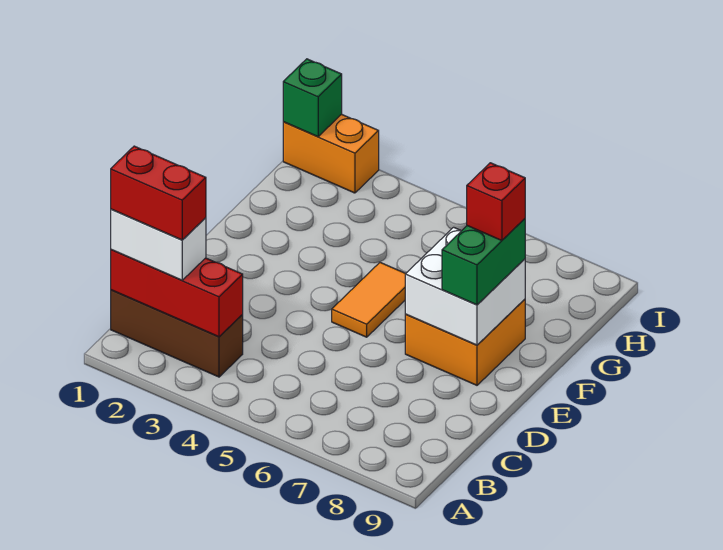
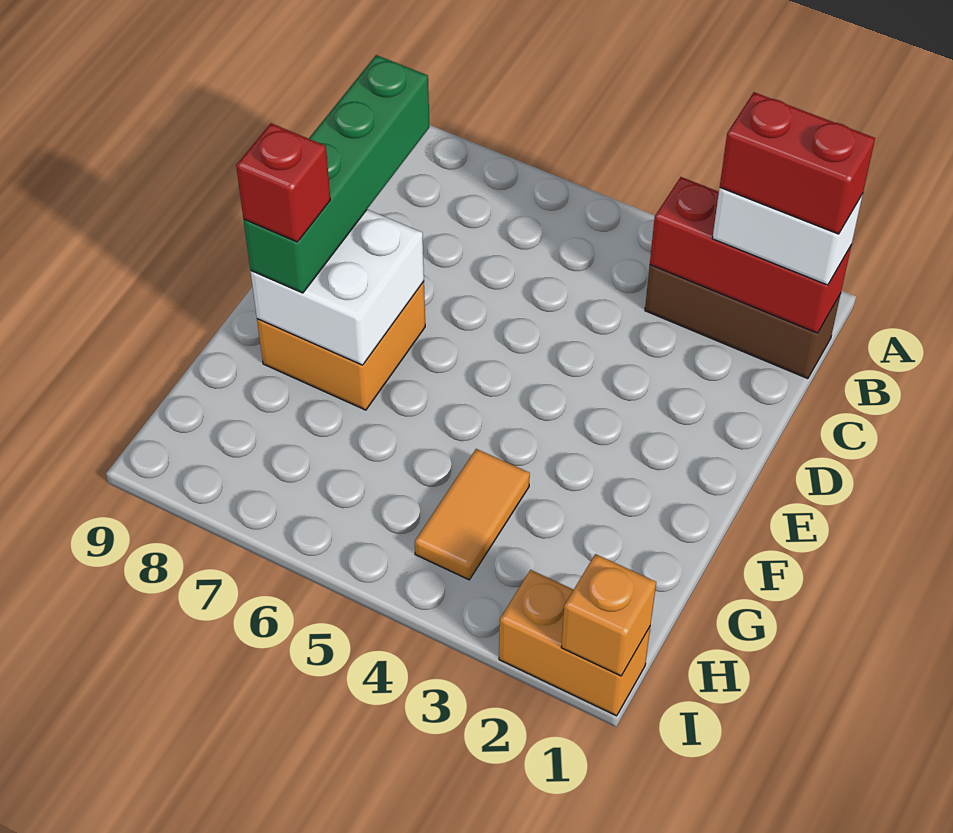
orange 1x2 tile [332,263,406,337] -> orange 1x2 tile moved to [415,449,530,580]
green 1x2 brick [442,219,525,305] -> green 1x4 brick [244,55,429,293]
green 1x1 brick [283,59,342,137] -> orange 1x1 brick [561,554,656,676]

